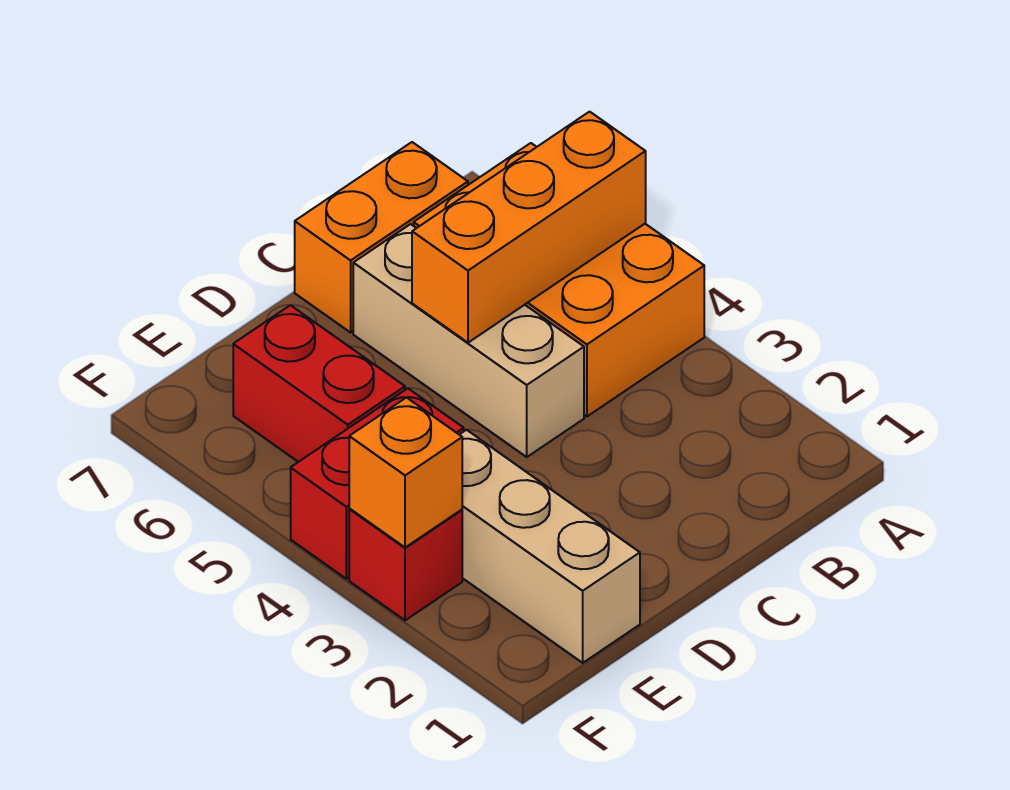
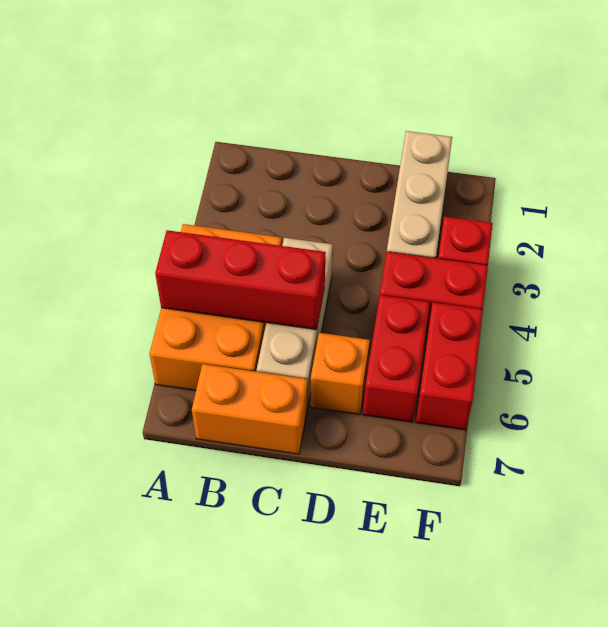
orange 1x3 brick [412,112,646,343] -> red 1x3 brick [155,230,326,330]
orange 1x1 brick [349,397,462,548] -> orange 1x1 brick moved to [311,333,370,415]
none -> red 1x2 brick [416,302,483,430]

